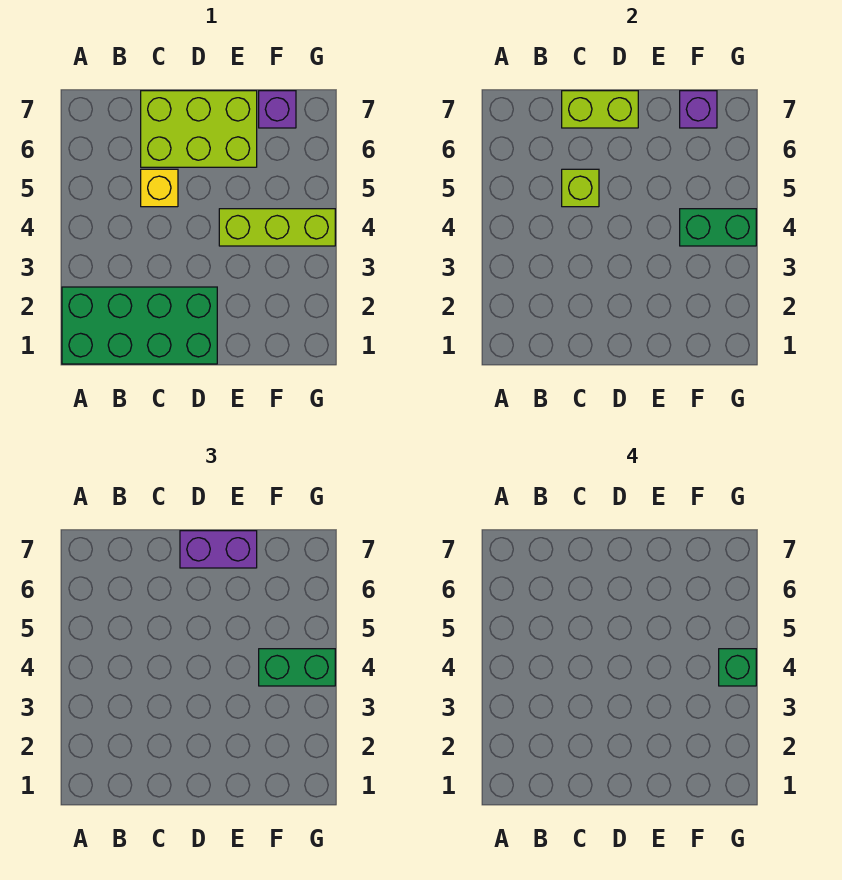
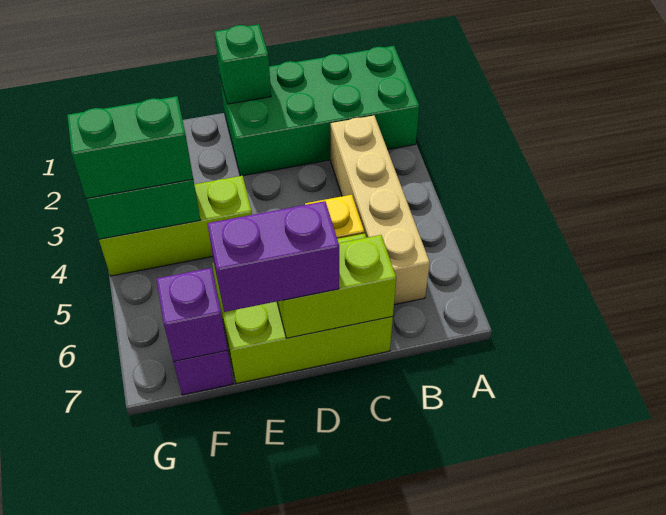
none -> tan 1x4 brick [331,116,430,305]
lime 1x1 brick [562,169,599,207] -> none
green 1x1 brick [719,649,756,686] -> green 1x1 brick moved to [215,24,271,104]

